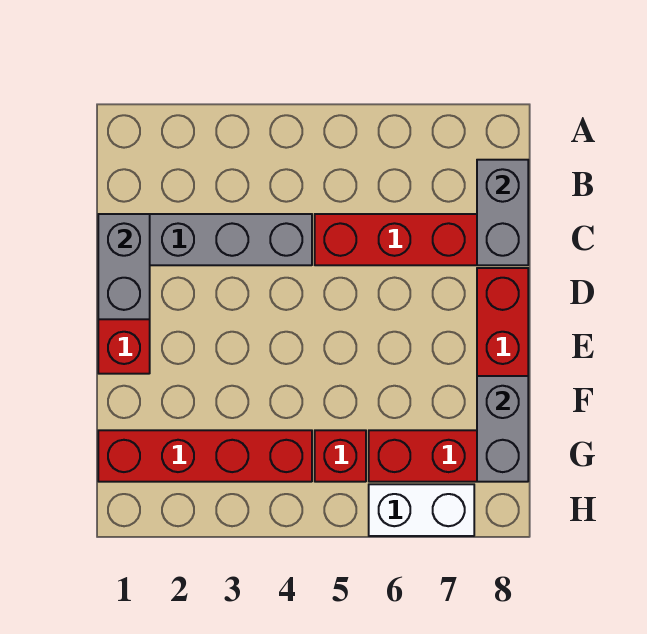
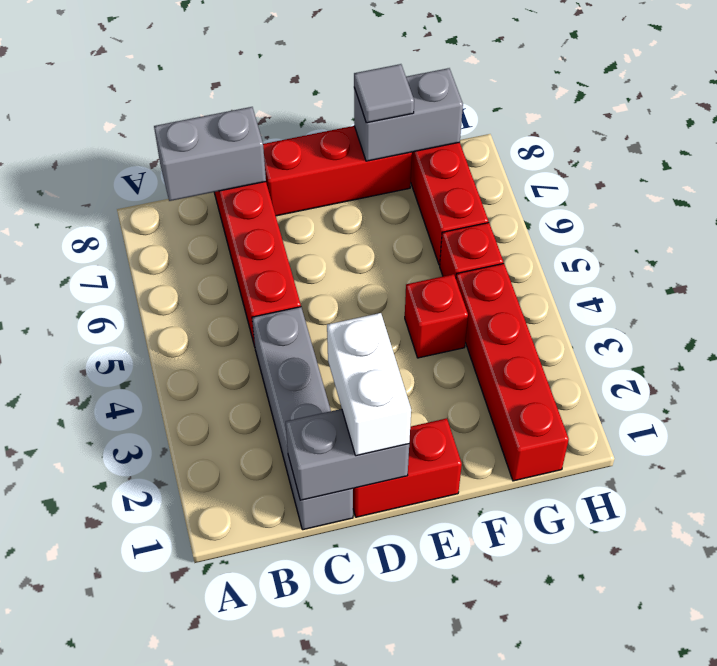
none -> red 1x1 brick [405,274,468,358]
none -> grey 1x1 tile [354,64,414,123]
white 1x2 brick [369,484,474,536] -> white 1x2 brick moved to [327,313,411,456]

